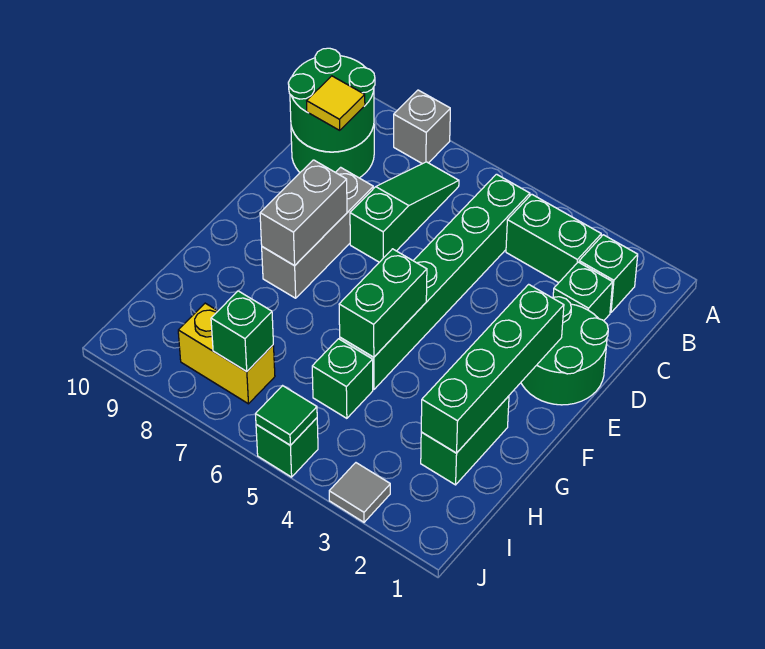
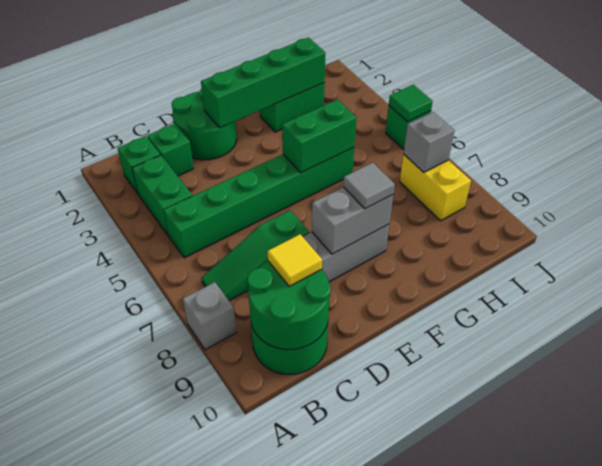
green 1x1 brick [312,339,373,418] -> none
green 1x1 brick [211,291,273,371] -> grey 1x1 brick [403,112,455,172]
grey 1x1 tile [329,463,390,522] -> grey 1x1 tile moved to [343,163,395,209]

